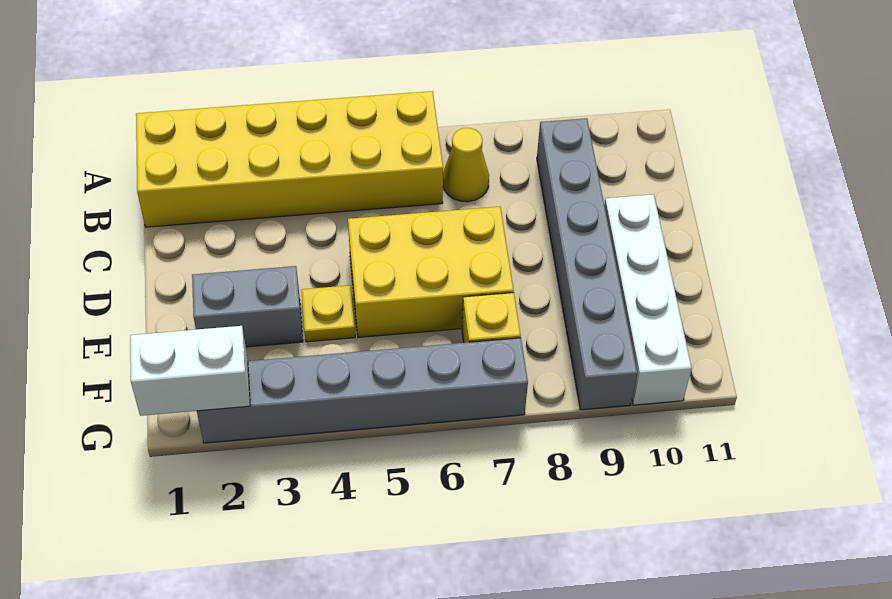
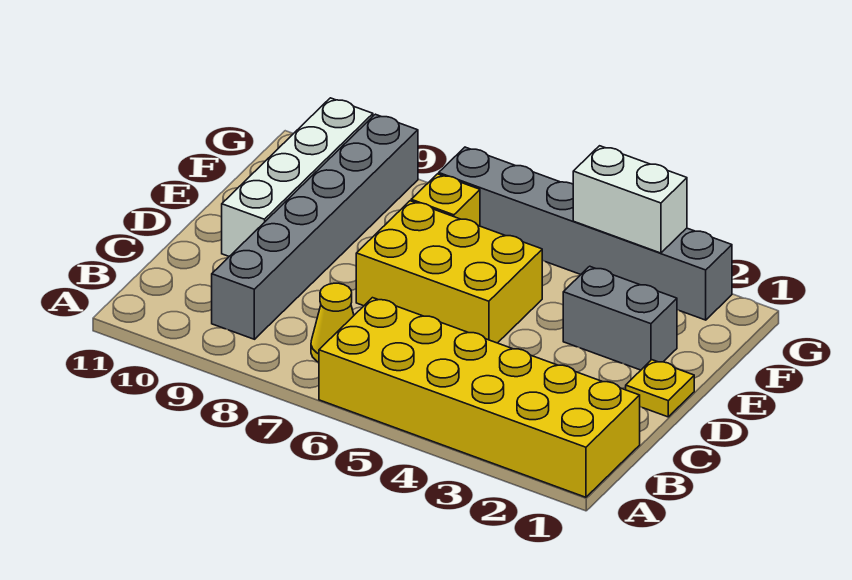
yellow 1x1 plate [301,285,355,342] -> yellow 1x1 plate moved to [626,360,694,417]
white 1x2 brick [130,326,250,416] -> white 1x2 brick moved to [573,146,687,253]

